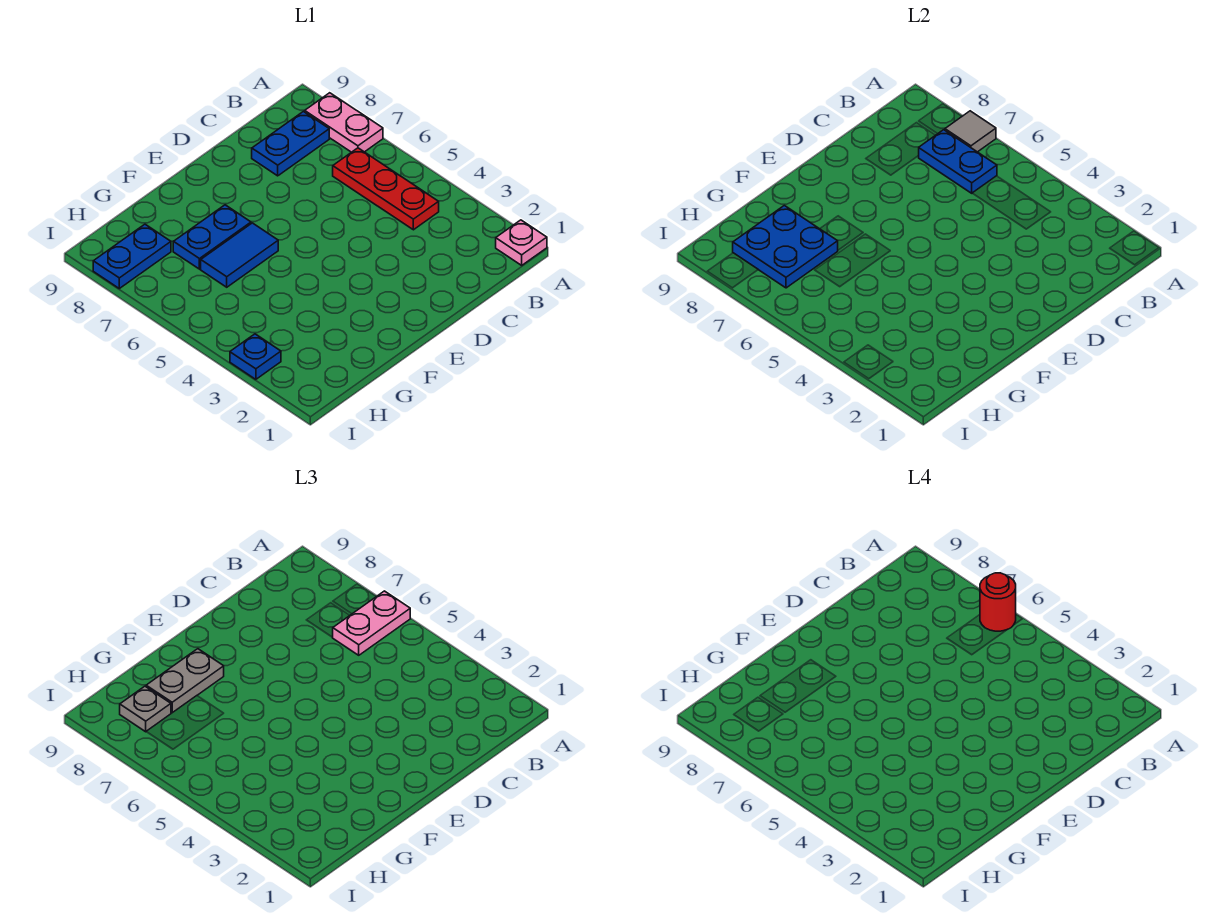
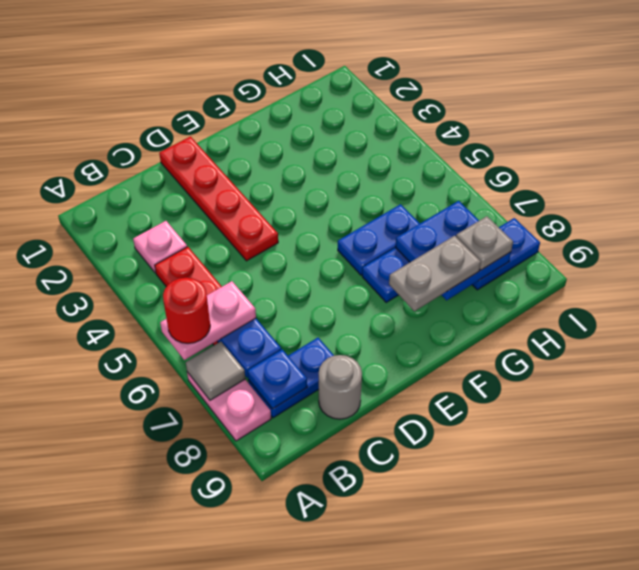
pink 1x1 plate [496,220,547,265] -> pink 1x1 plate moved to [133,221,187,273]
none -> grey 1x1 round brick [319,355,362,419]
none -> red 1x4 plate [159,137,278,261]
blue 1x2 tile [201,223,278,287] -> blue 1x2 plate [338,204,420,275]
blue 1x1 plate [230,334,281,379] -> blue 1x1 plate moved to [248,349,307,409]

